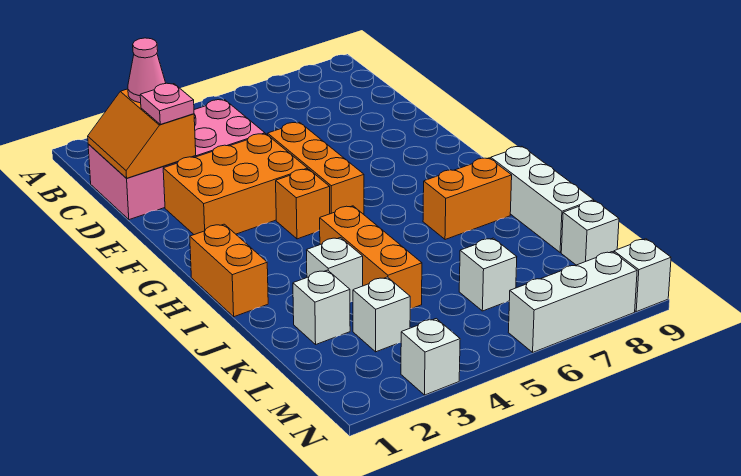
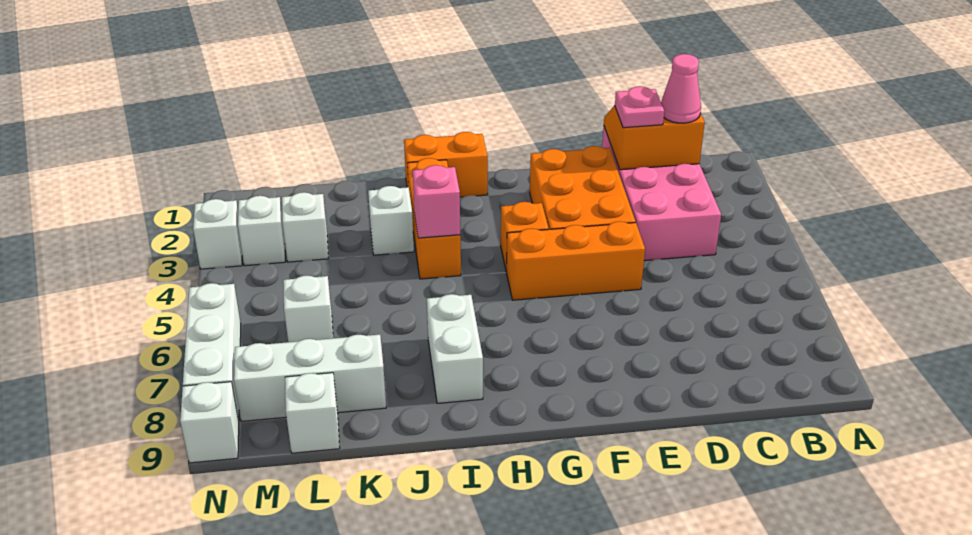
orange 1x3 brick [320,206,422,309] -> orange 1x3 brick turned to [407,158,461,279]
none -> pink 1x1 brick [413,165,460,238]
orange 1x2 brick [423,158,512,240] -> white 1x2 brick [427,294,483,403]
white 1x3 brick [491,146,594,252] -> white 1x3 brick moved to [234,334,386,421]
white 1x1 brick [293,270,350,344] -> white 1x1 brick moved to [238,196,285,266]

